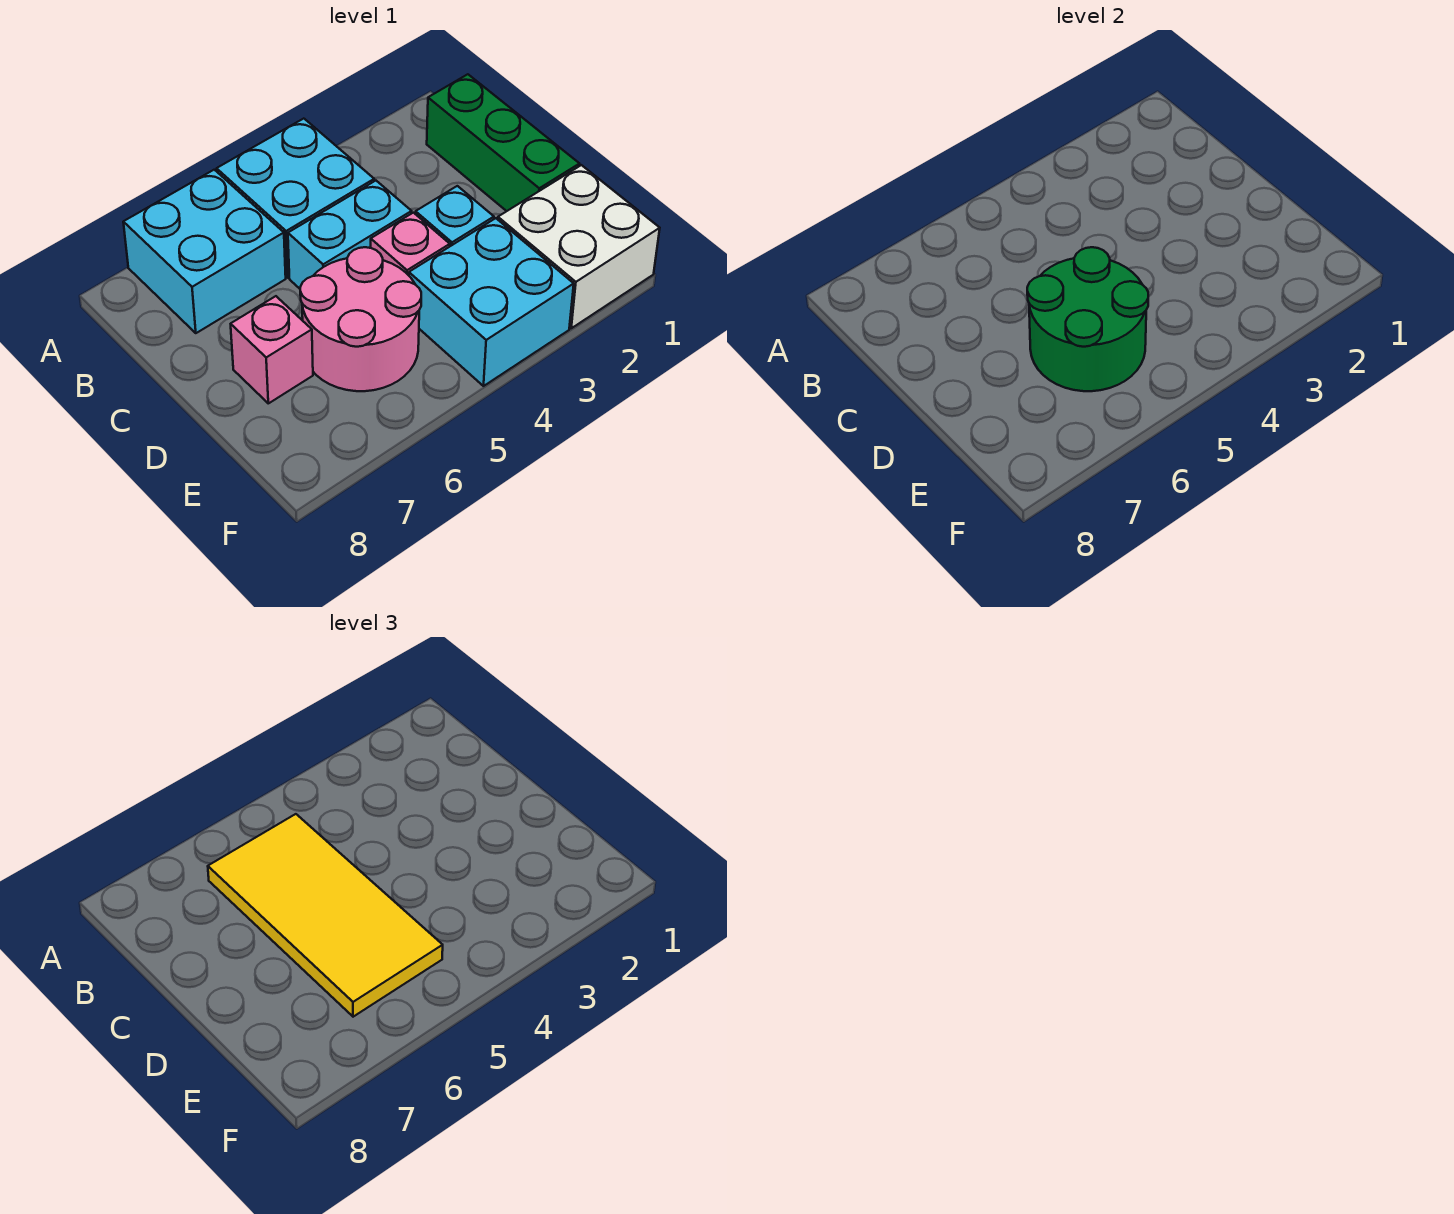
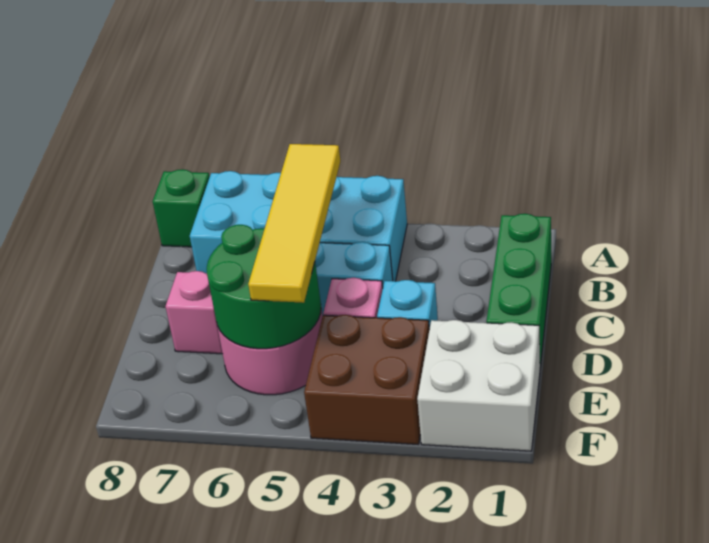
none -> green 1x1 brick [153,169,210,247]
yellow 2x4 tile [208,814,443,1017] -> yellow 1x4 tile [248,144,340,303]
cyan 2x2 brick [409,218,574,386] -> brown 2x2 brick [304,315,429,444]

